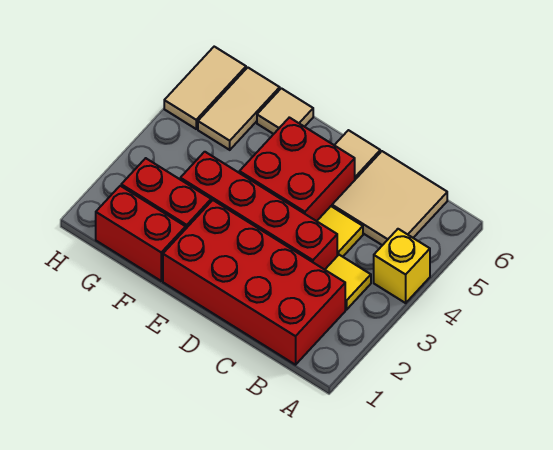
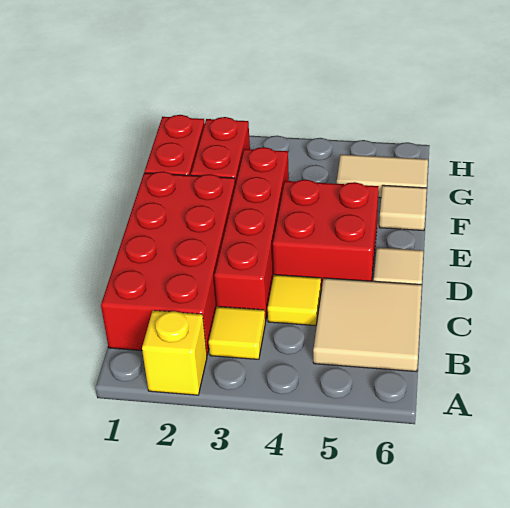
yellow 1x1 brick [374,229,430,303] -> yellow 1x1 brick moved to [142,311,207,395]
tan 1x2 tile [164,47,246,129] -> none

